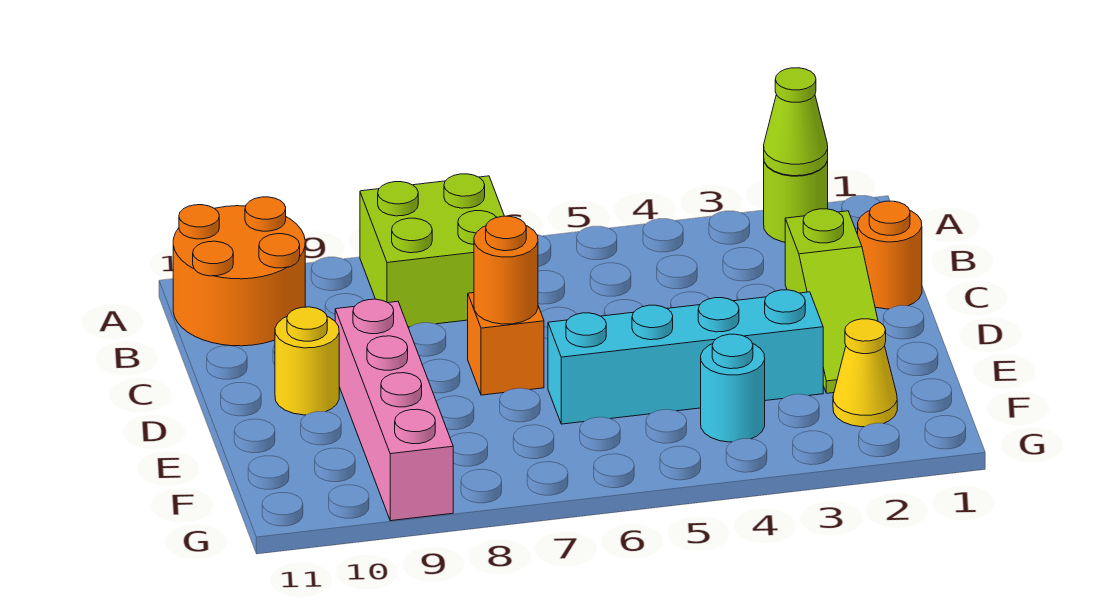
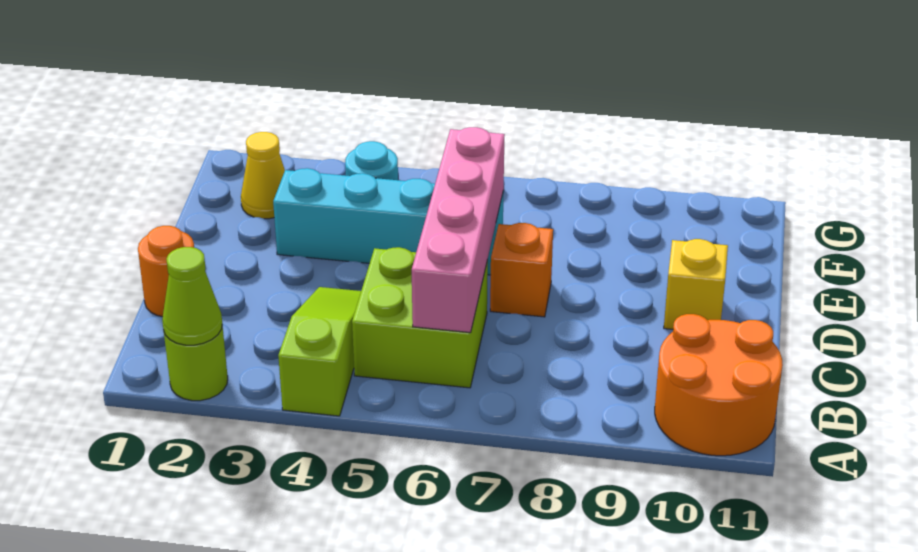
lime 2x2 brick [360,174,504,327] -> lime 2x2 brick moved to [352,247,488,388]
lime 1x3 slope [785,209,878,393] -> lime 1x3 slope moved to [278,287,361,416]
orange 1x1 round brick [474,216,538,324] -> none
pink 1x4 brick [335,299,453,521] -> pink 1x4 brick moved to [412,127,505,333]
yellow 1x1 round brick [275,307,339,415] -> yellow 1x1 brick [664,239,728,329]

